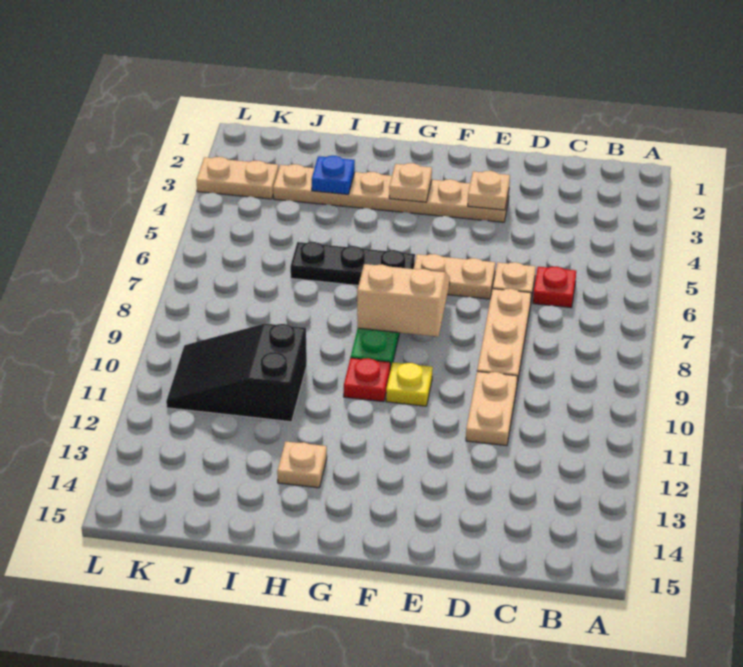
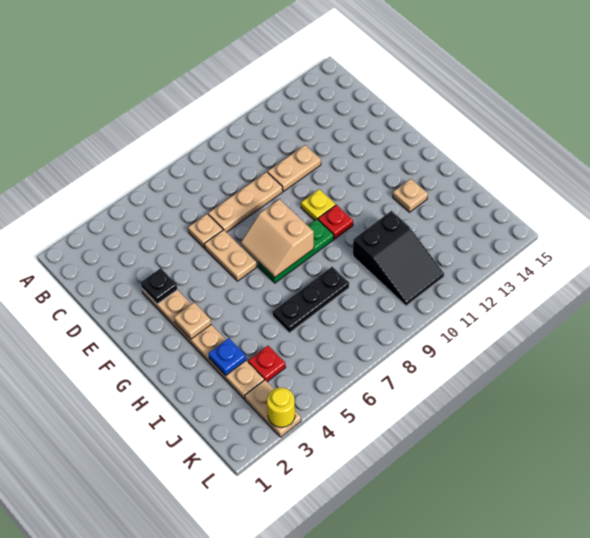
red 1x1 plate [533,266,576,308] -> red 1x1 plate moved to [248,346,286,382]
tan 1x1 plate [468,171,510,210] -> black 1x1 plate [141,268,177,304]
black 1x3 plate [290,242,415,286] -> black 1x3 plate turned to [272,267,349,333]
none -> yellow 1x1 round brick [267,388,295,427]

